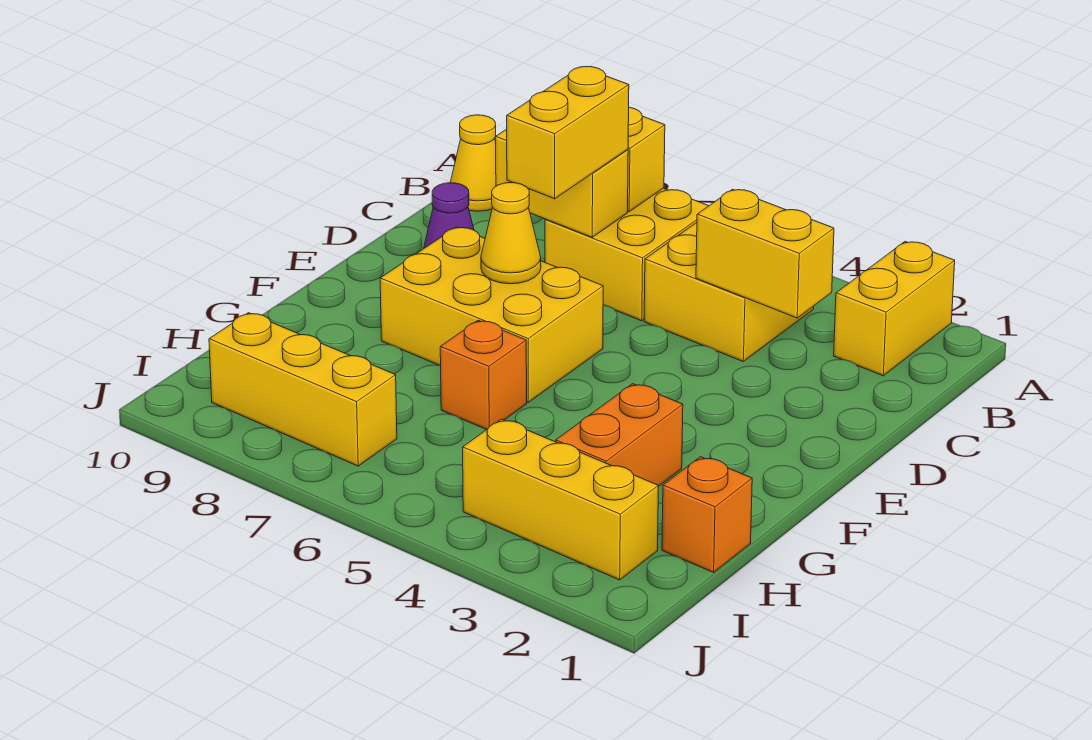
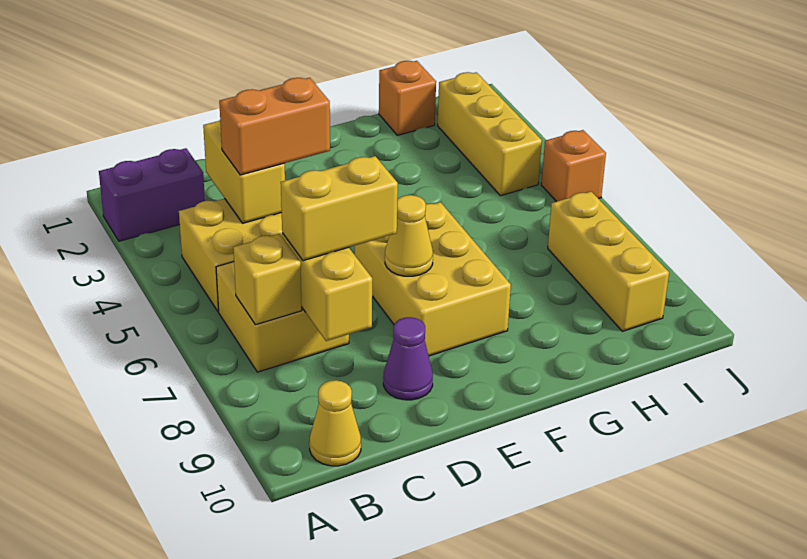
yellow 1x2 brick [834,242,955,376] -> purple 1x2 brick [99,148,205,241]
orange 1x2 brick [556,384,683,486] -> orange 1x2 brick moved to [219,78,330,175]
orange 1x1 brick [440,320,527,430] -> orange 1x1 brick moved to [541,130,606,202]

